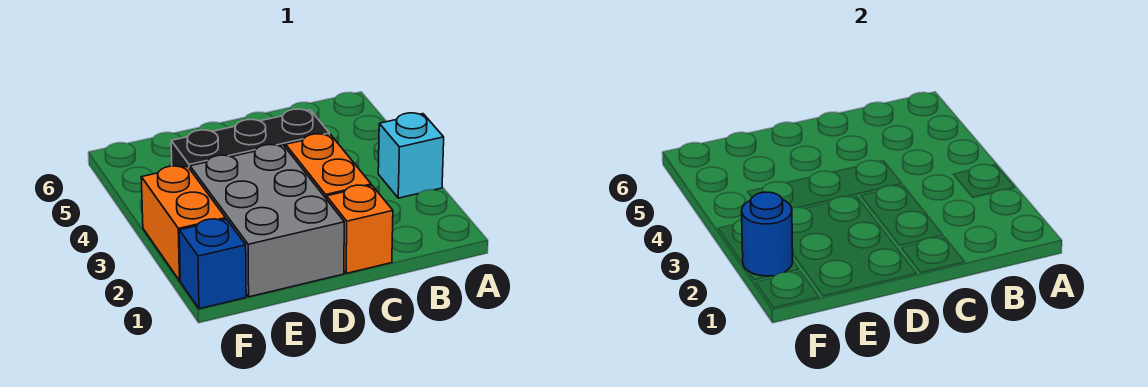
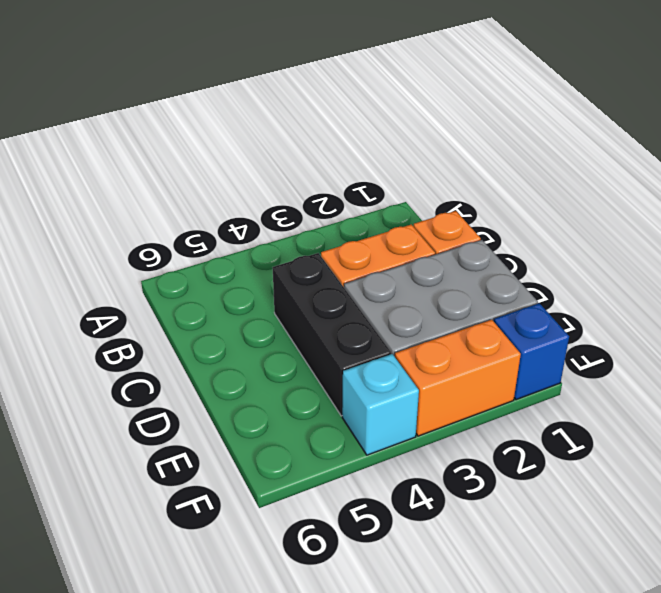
cyan 1x1 brick [378,113,444,198] -> cyan 1x1 brick moved to [342,354,419,455]
blue 1x1 round brick [742,192,793,276] -> none

